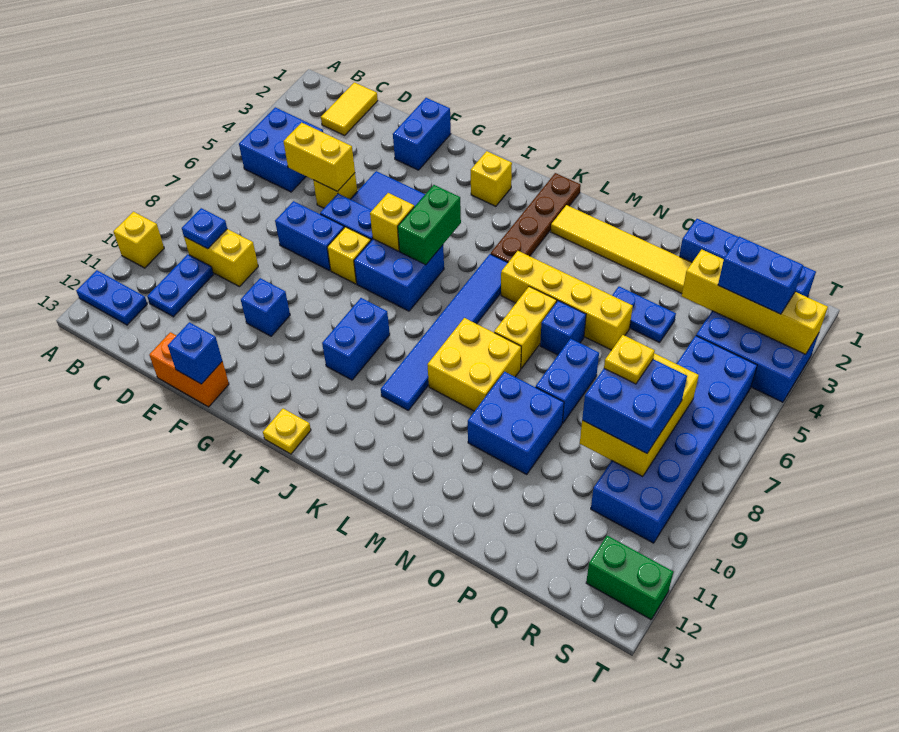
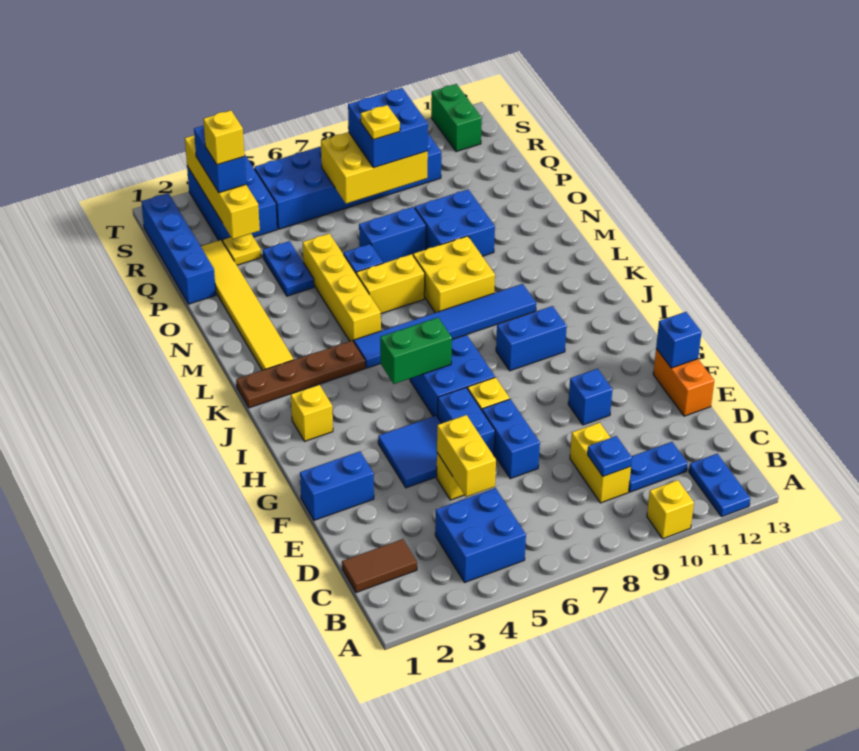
yellow 1x2 tile [321,82,378,136] -> brown 1x2 tile [342,539,417,592]
yellow 1x1 brick [370,193,414,251] -> yellow 1x1 brick moved to [203,110,244,165]
yellow 1x1 plate [263,409,311,454] -> yellow 1x1 plate moved to [223,234,261,265]

